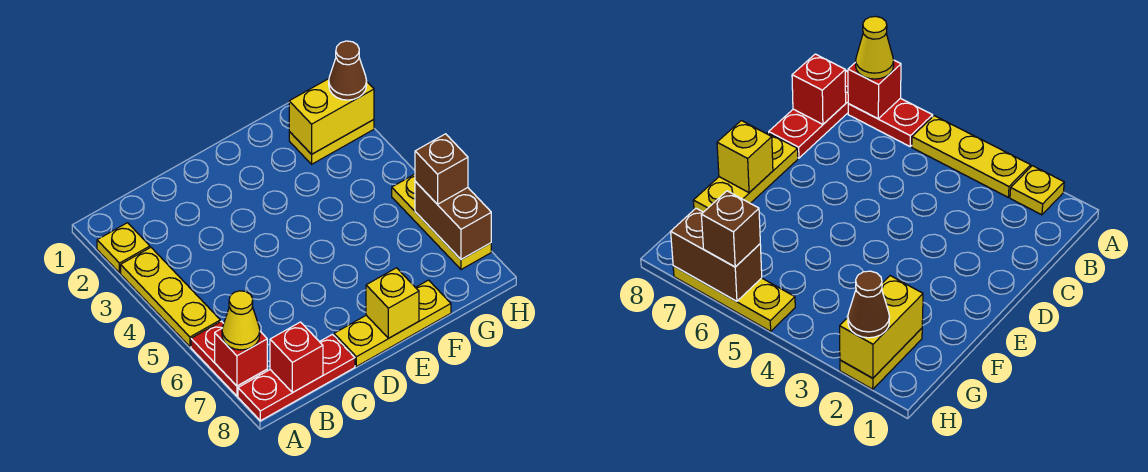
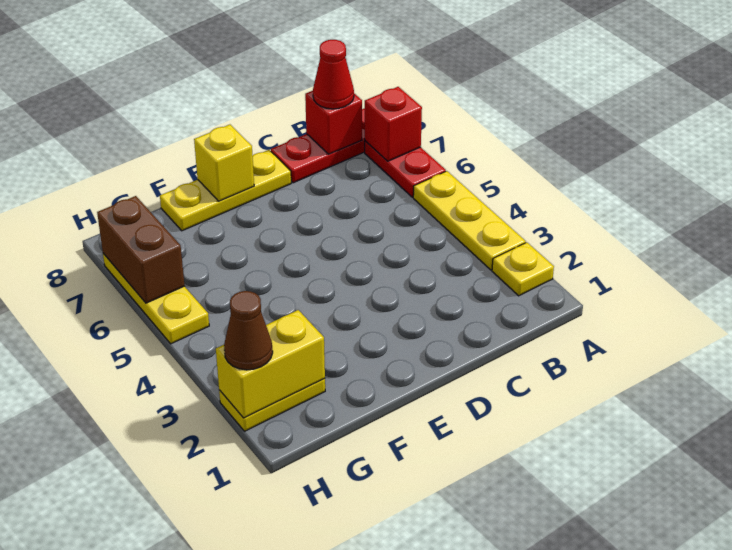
yellow 1x1 cone [222,291,260,350] -> none
none -> red 1x1 cone [313,40,354,109]
brown 1x1 brick [415,134,468,204] -> none

